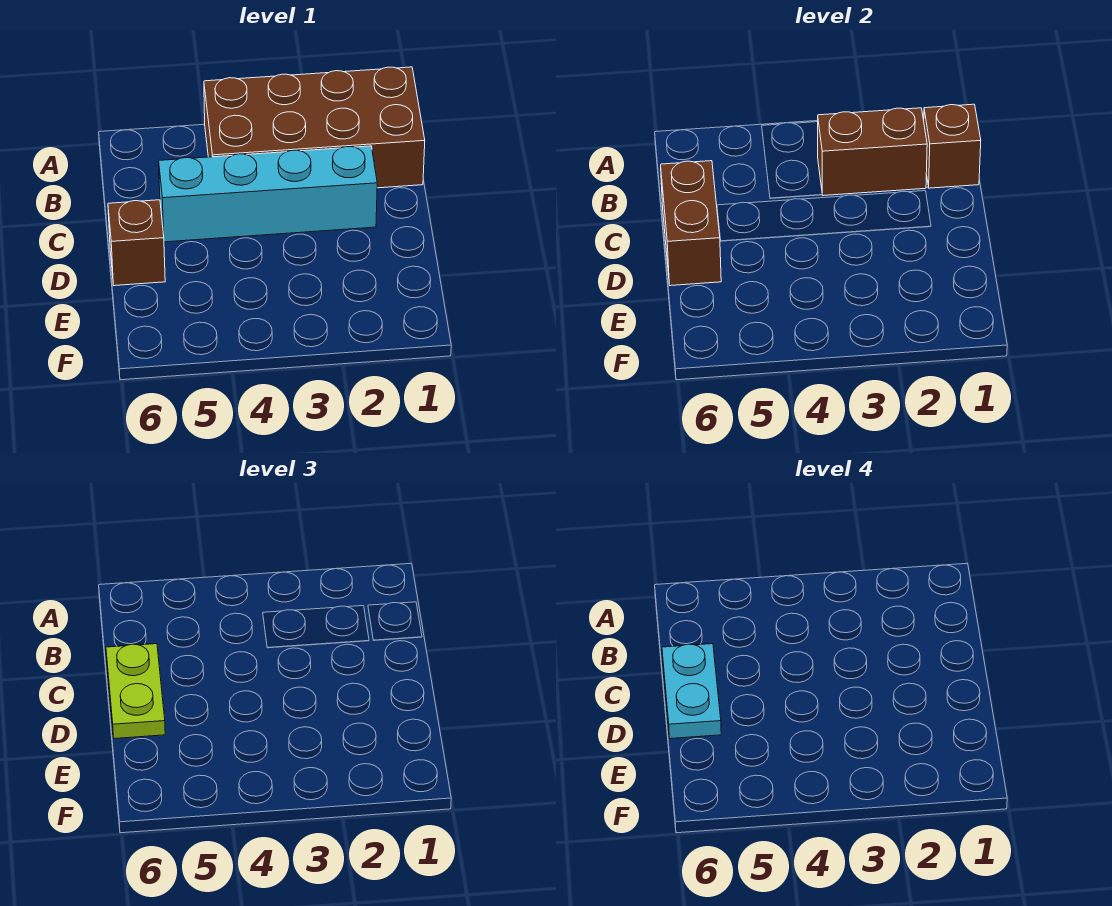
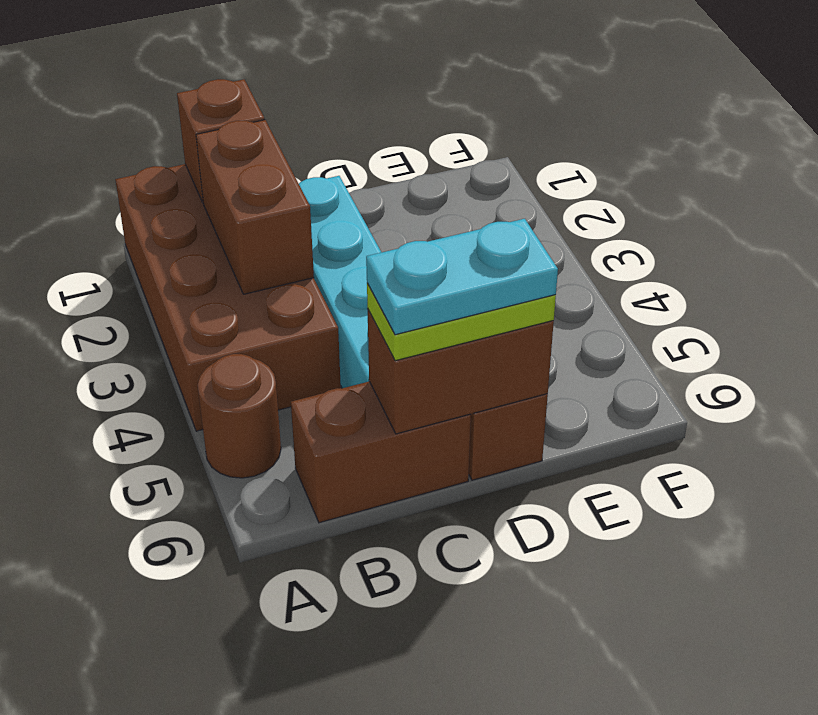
none -> brown 1x1 round brick [197,354,281,478]
none -> brown 1x2 brick [291,381,471,523]

